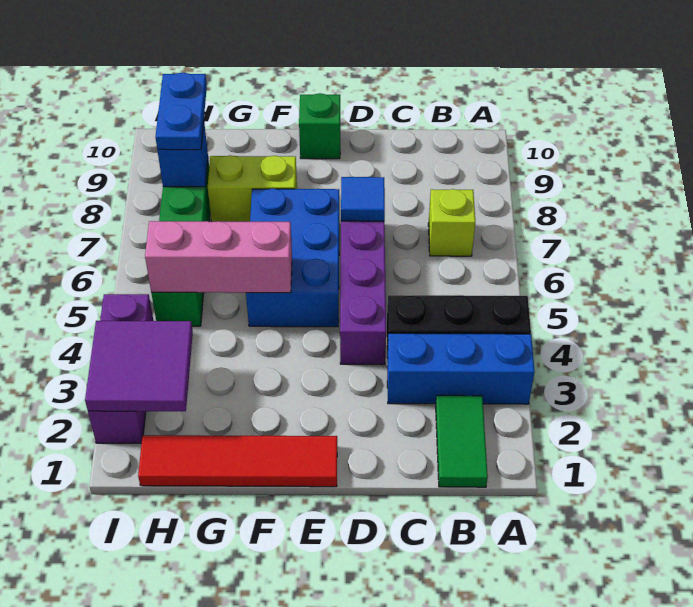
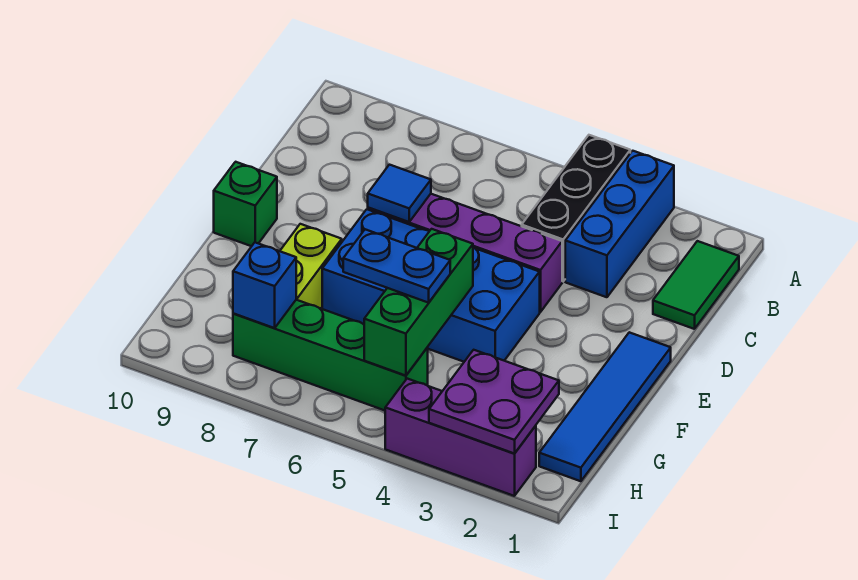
green 1x2 tile [436,395,488,487] -> green 1x2 tile turned to [653,241,739,329]
lime 1x1 brick [428,189,475,256] -> none
red 1x4 tile [138,435,337,487] -> blue 1x4 tile [539,332,671,481]
blue 2x3 brick [246,188,339,327] -> blue 2x4 brick [322,209,540,362]
pink 1x3 brick [145,221,292,293] -> green 1x3 brick [364,229,473,376]
purple 2x2 tile [85,321,193,412] -> purple 2x2 plate [429,350,559,454]
blue 1x2 plate [155,72,207,150] -> blue 1x2 plate moved to [343,229,450,303]

